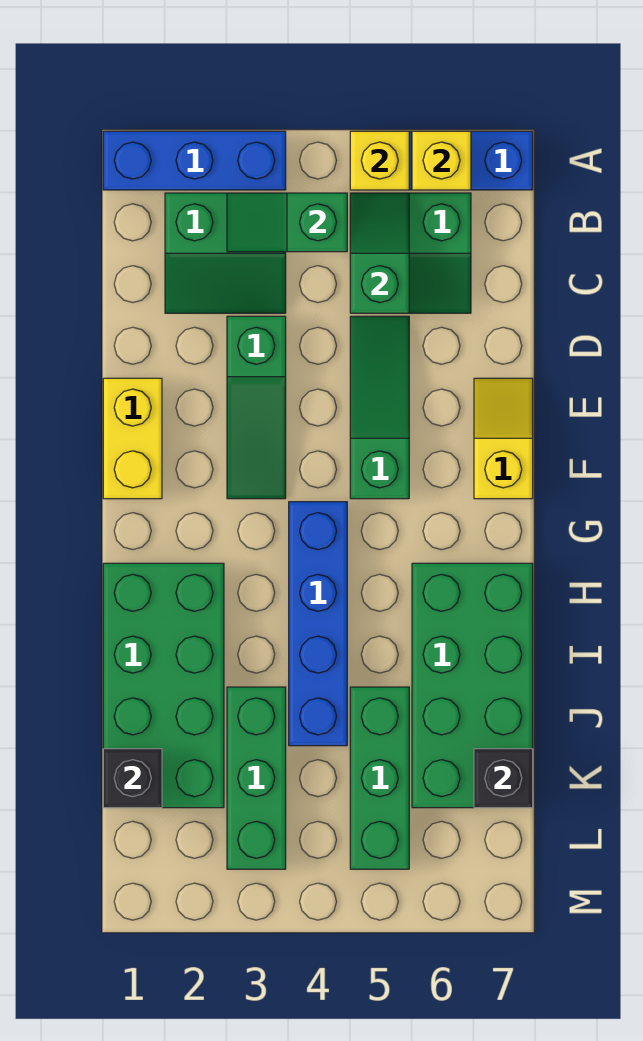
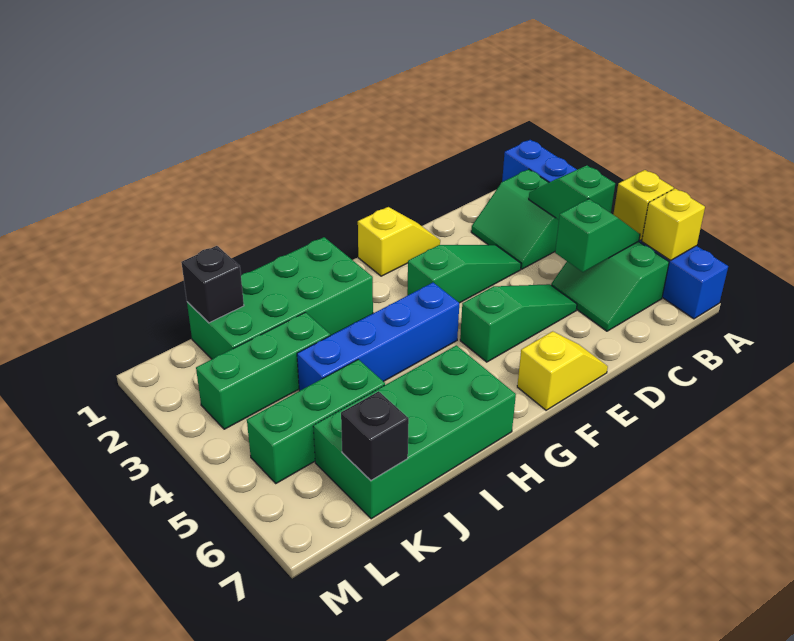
green 1x3 slope [227,316,286,499] -> green 1x3 slope turned to [407,245,521,303]
yellow 1x2 brick [103,378,162,499] -> yellow 1x2 slope [358,207,440,276]

